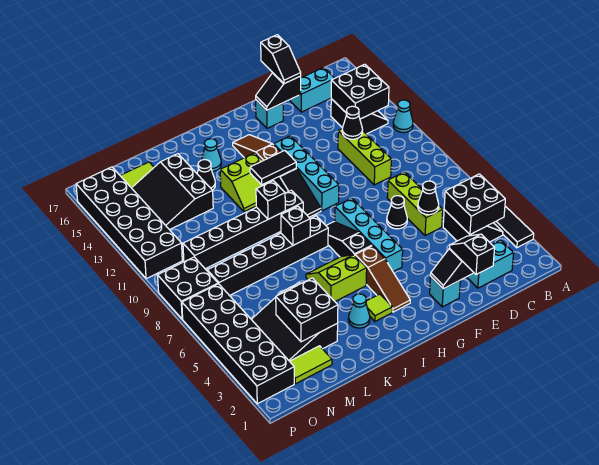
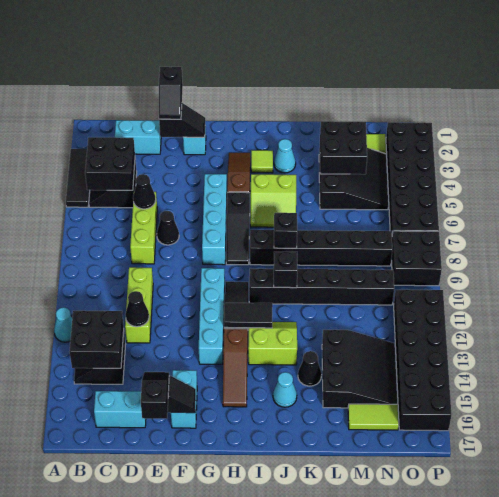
cyan 1x1 brick [256,100,283,128] -> cyan 1x2 brick [171,370,197,428]

